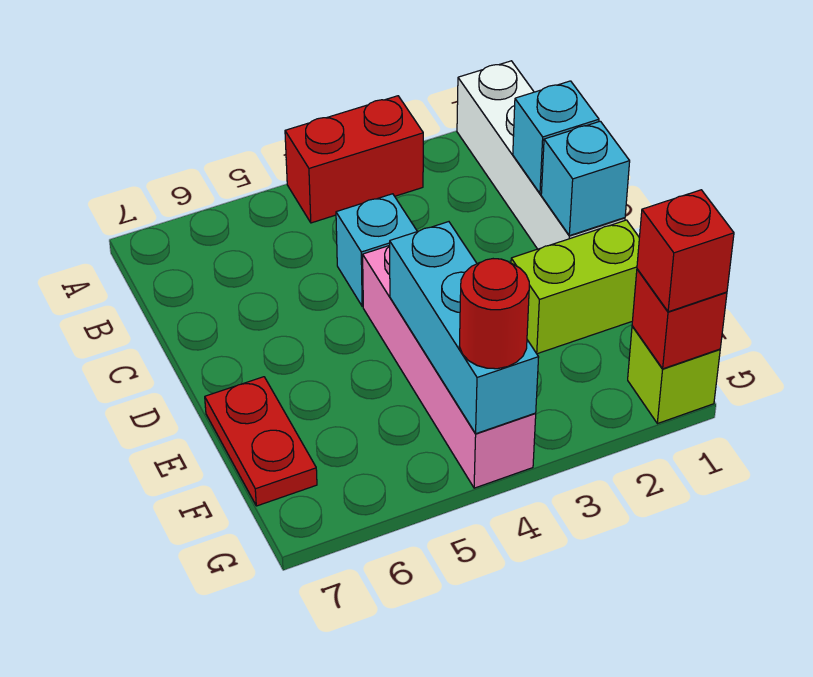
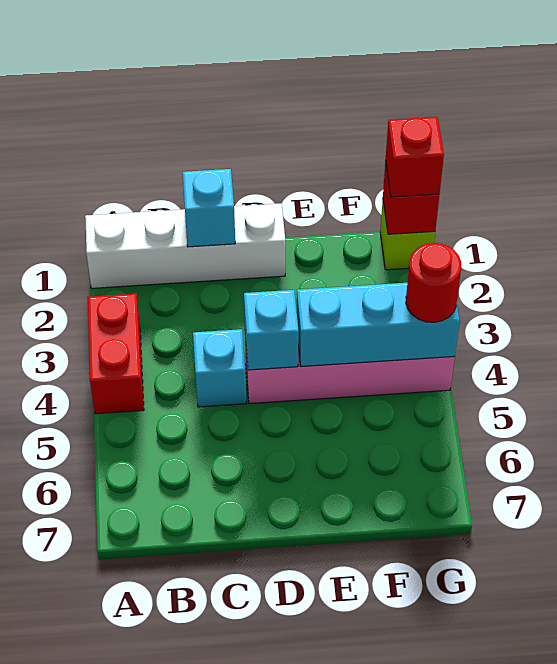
cyan 1x1 brick [541,121,630,236] -> cyan 1x1 brick moved to [244,290,299,370]
lime 1x2 brick [511,220,639,354] -> none
red 1x2 plate [205,377,317,506] -> none

